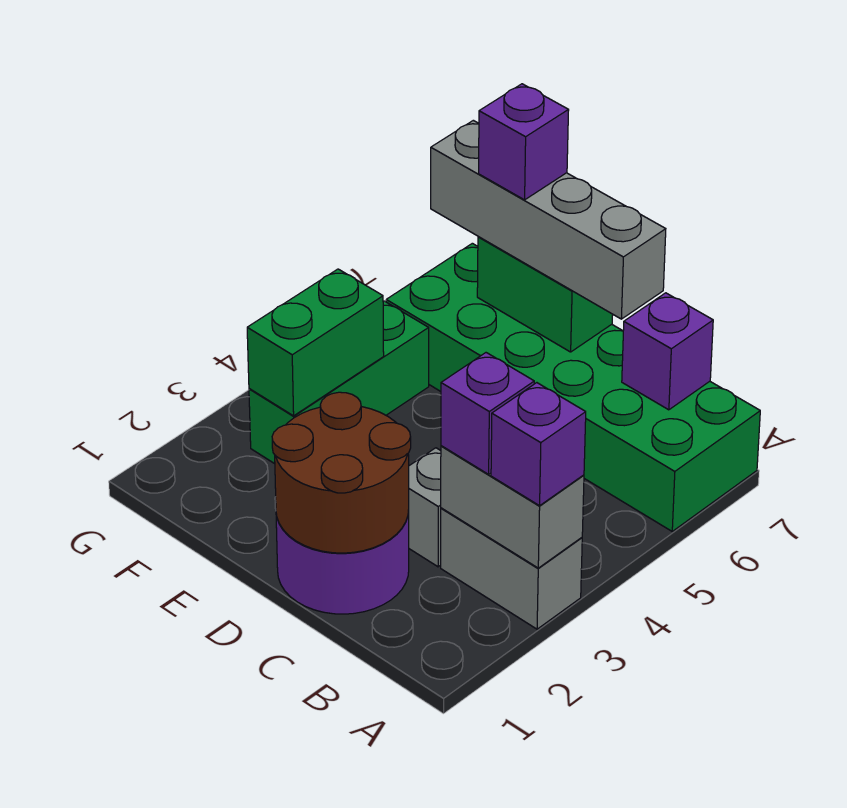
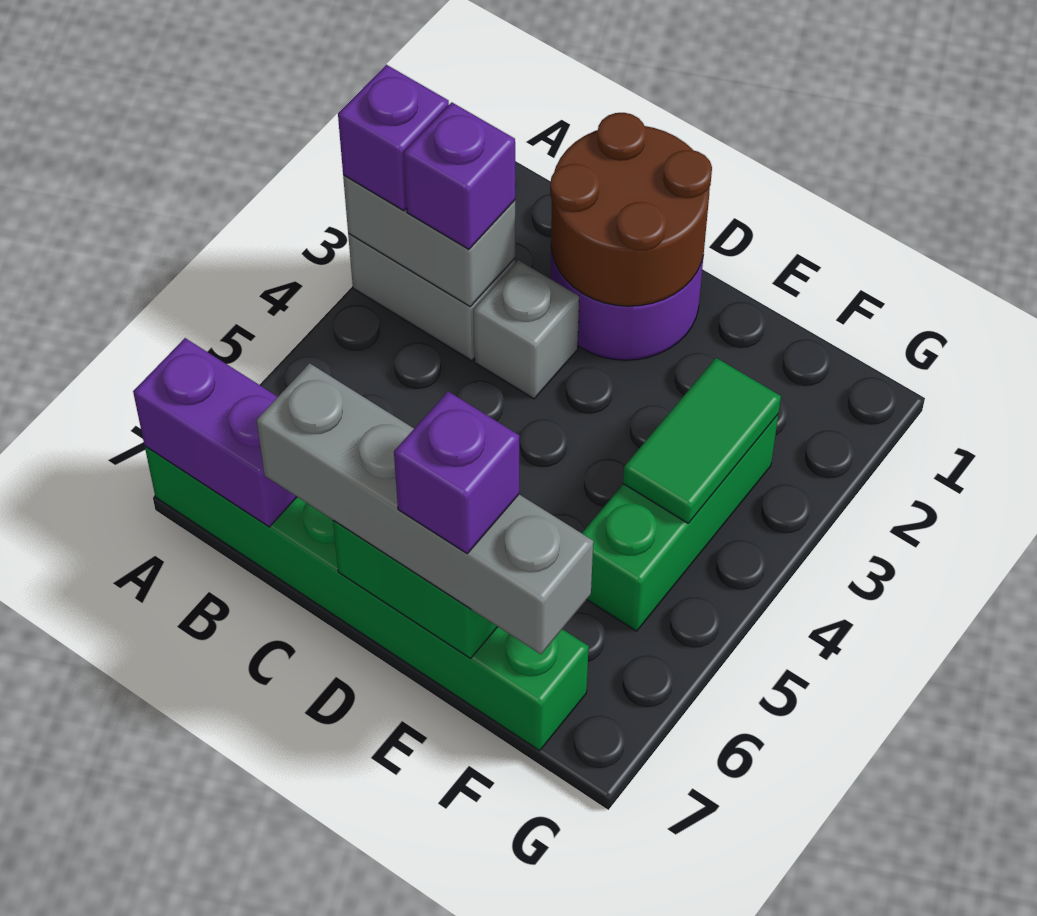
green 2x6 brick [386,243,760,531] -> green 1x6 brick [145,446,589,751]
purple 1x1 brick [622,293,713,410] -> purple 1x2 brick [133,338,297,527]
green 1x2 brick [247,269,384,416] -> green 1x2 tile [623,358,781,523]

